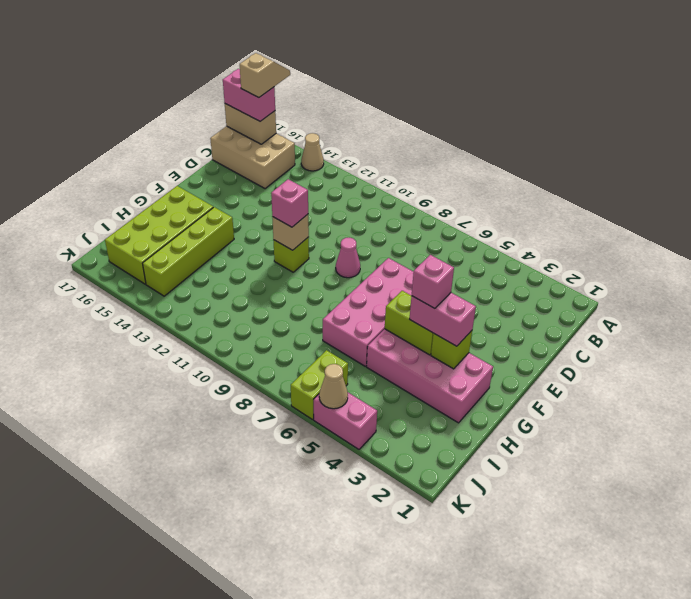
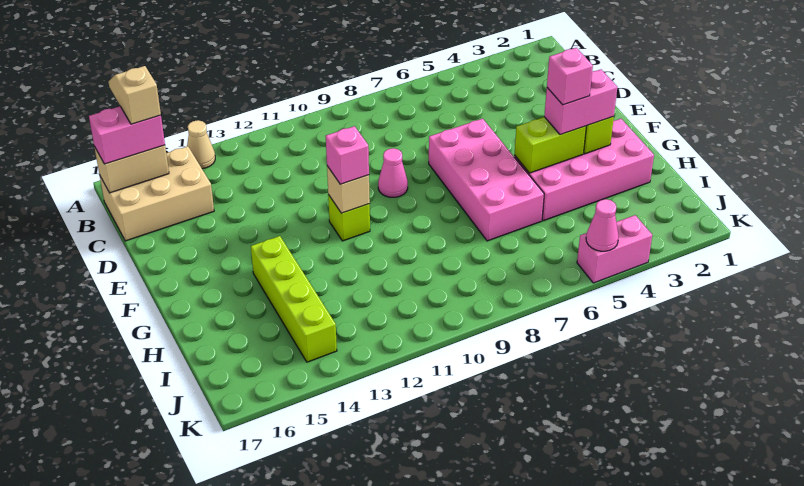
lime 2x4 brick [105,186,213,284] -> none
lime 1x2 brick [291,350,348,420] -> none
tan 1x1 cone [319,364,348,409] -> pink 1x1 cone [586,199,619,251]

